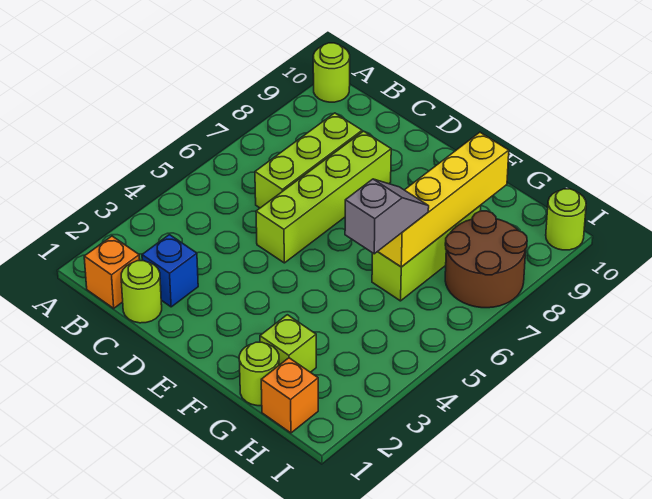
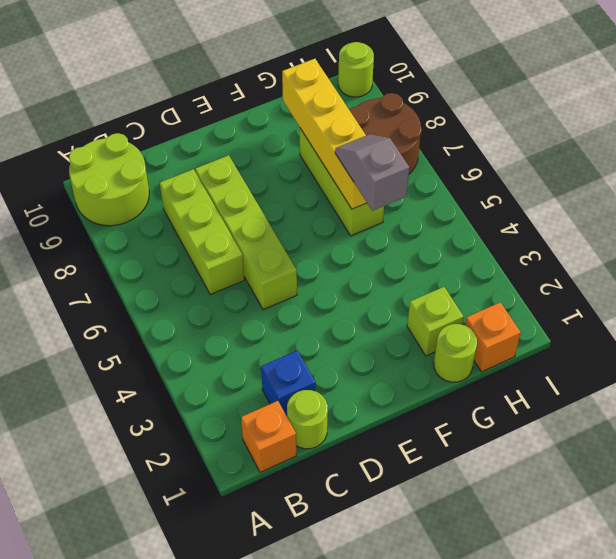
lime 1x1 round brick [313,43,350,102] -> lime 2x2 round brick [69,133,149,226]

